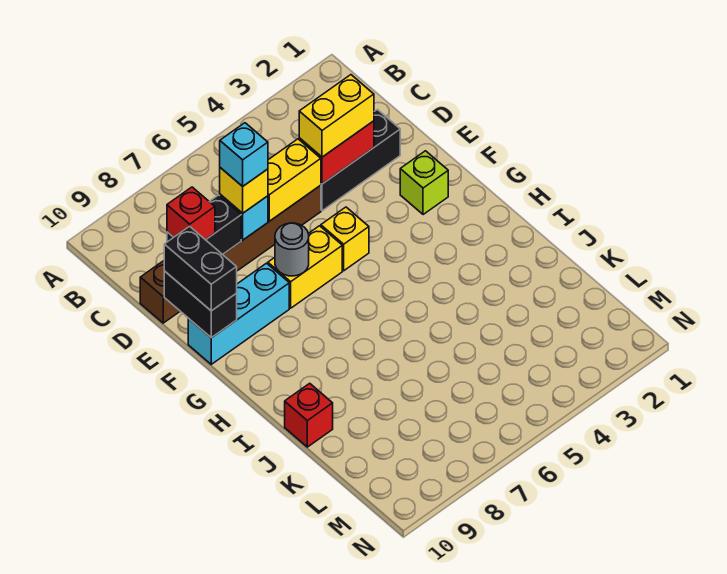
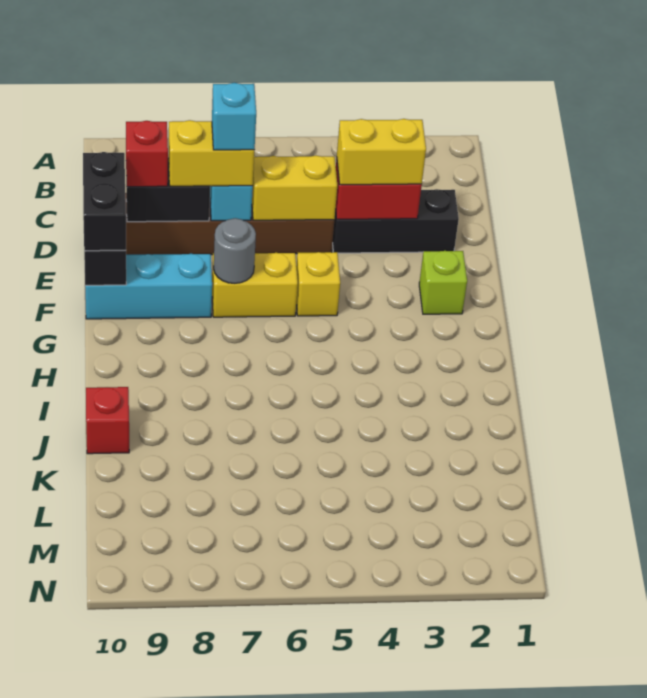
yellow 1x1 brick [220,168,268,213] -> yellow 1x2 brick [168,120,255,186]

